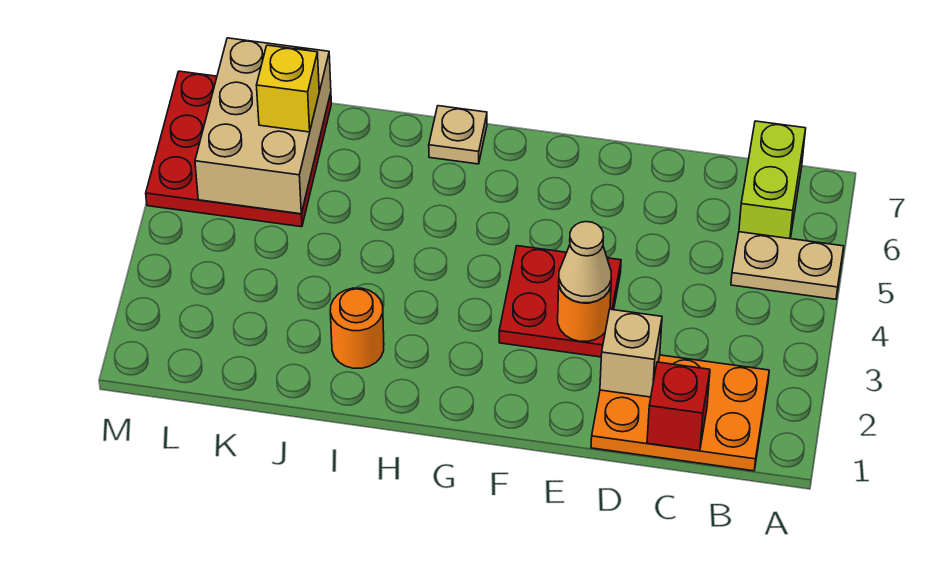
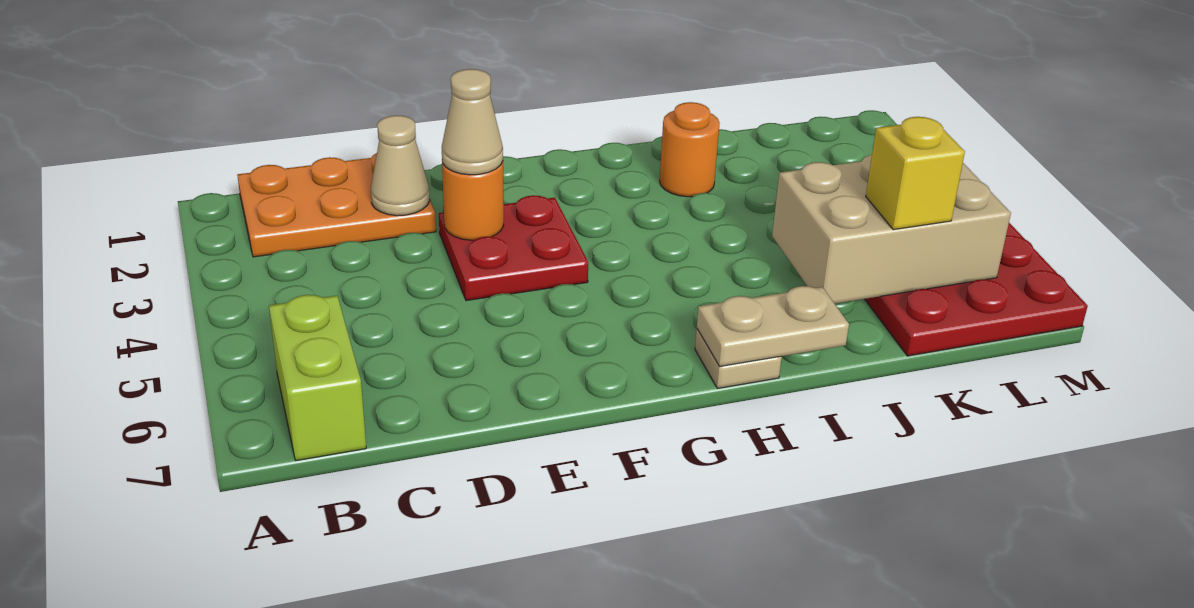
tan 1x2 plate [731,232,844,299] -> tan 1x2 plate moved to [697,286,849,366]
red 1x1 brick [647,362,710,451] -> none
tan 1x1 brick [600,309,662,397] -> tan 1x1 cone [371,116,430,216]
tan 2x3 brick [195,38,331,214] -> tan 2x3 brick turned to [772,155,1011,304]

